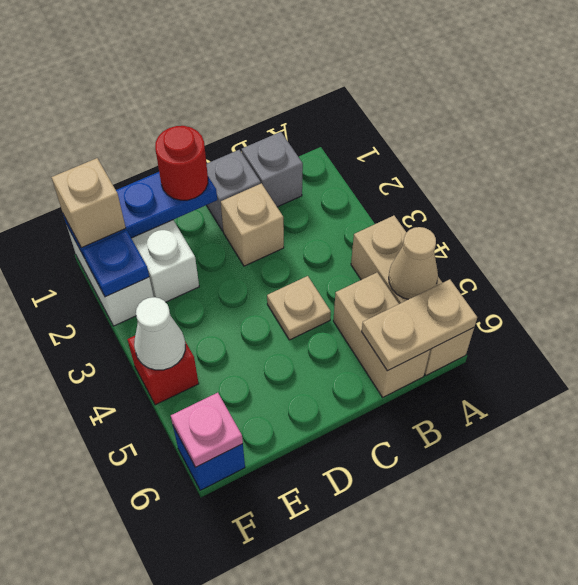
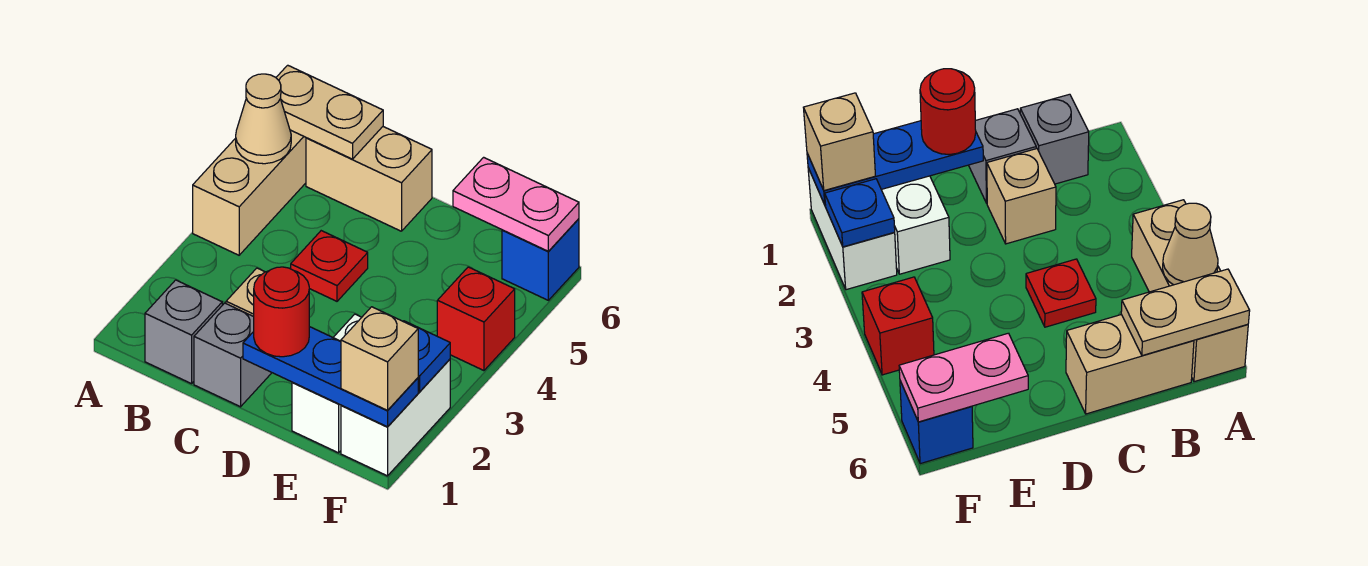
tan 1x2 brick [333,273,430,397] -> tan 1x2 brick turned to [306,127,432,231]
tan 1x1 plate [267,276,331,340] -> red 1x1 plate [291,231,368,301]
white 1x1 cone [134,297,185,370] -> none
pink 1x1 plate [171,393,243,467] -> pink 1x2 plate [453,157,579,251]

